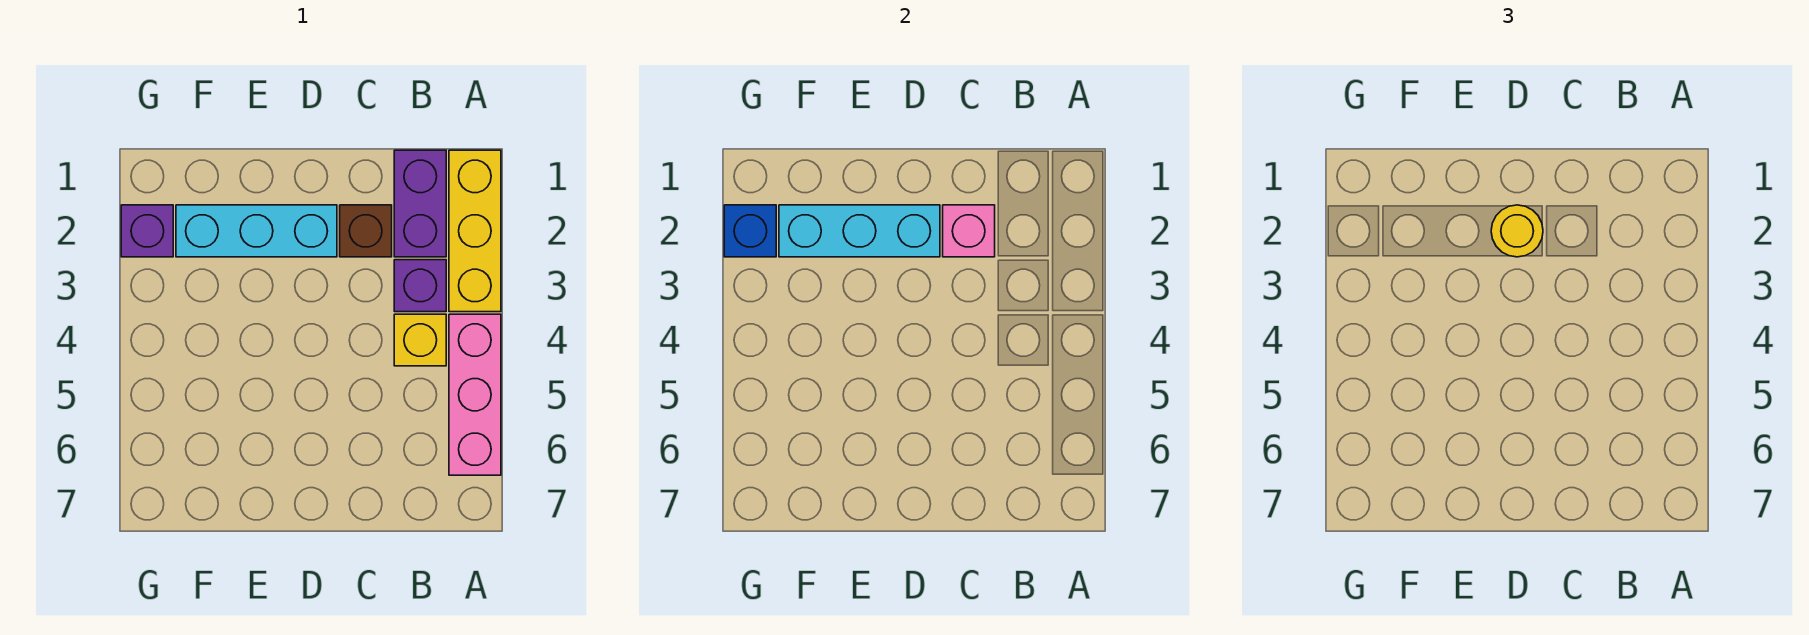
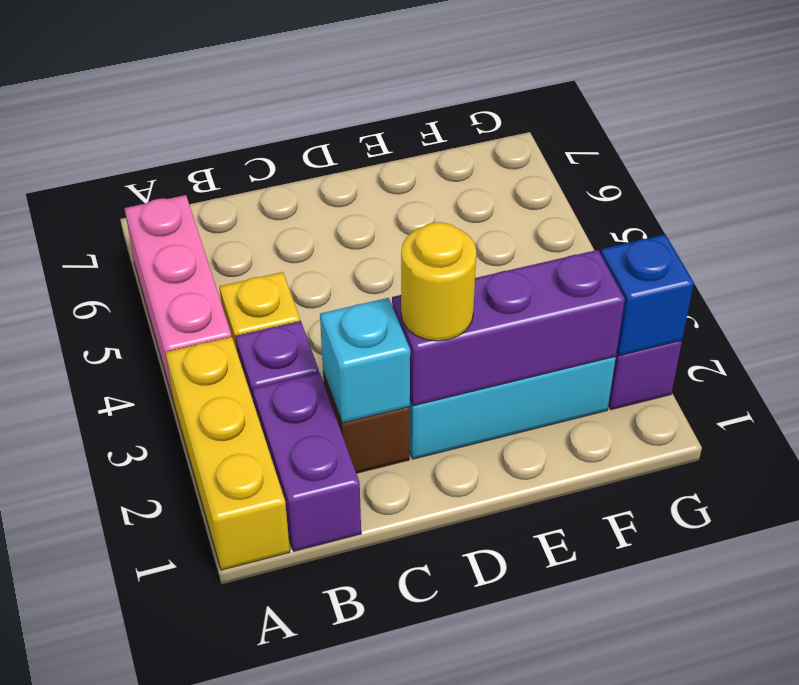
pink 1x1 brick [943,205,995,257] -> cyan 1x1 brick [320,298,410,423]
cyan 1x3 brick [779,205,940,257] -> purple 1x3 brick [392,250,625,406]

